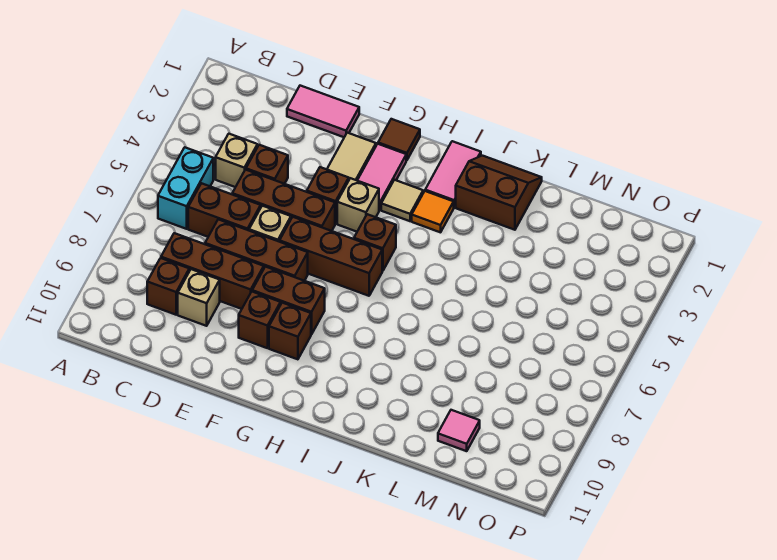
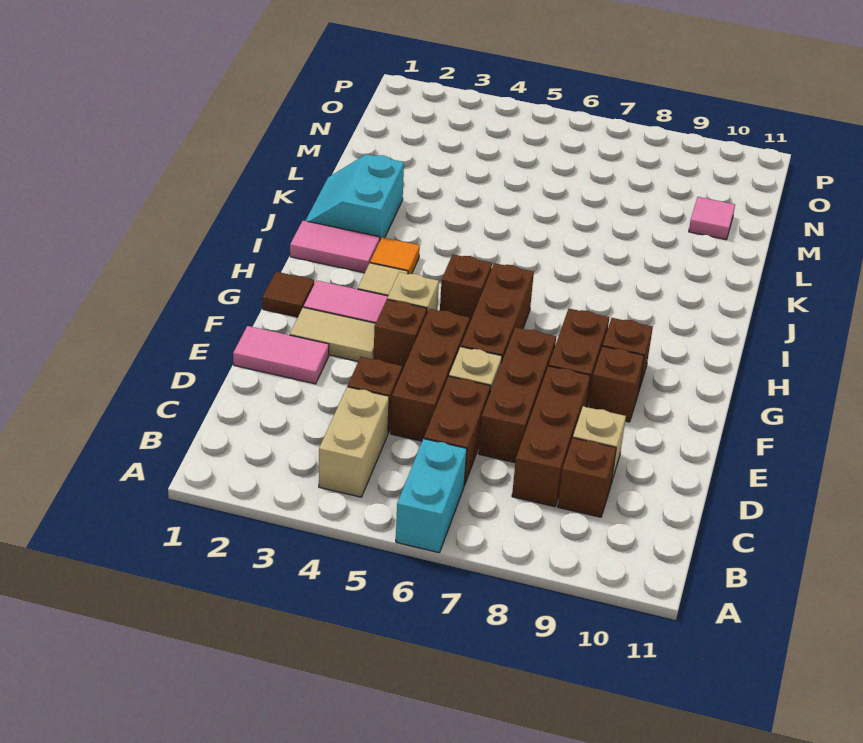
cyan 1x2 brick [158,147,213,229] -> cyan 1x2 brick turned to [396,439,467,553]
tan 1x1 brick [216,134,257,187] -> tan 1x2 brick [319,387,389,497]
pink 1x2 tile [287,86,359,137] -> pink 1x2 tile turned to [233,326,329,384]
brown 2x2 slope [456,156,542,230] -> cyan 2x2 slope [305,154,404,239]

